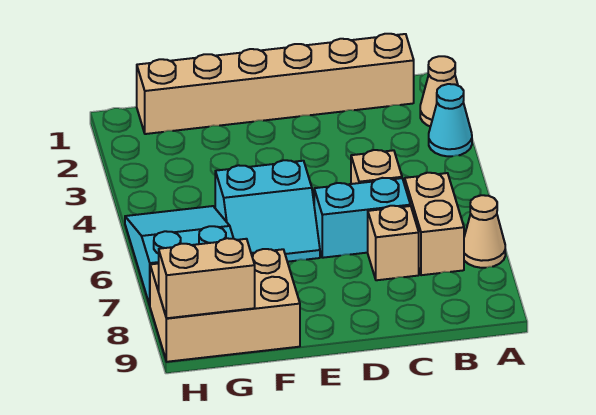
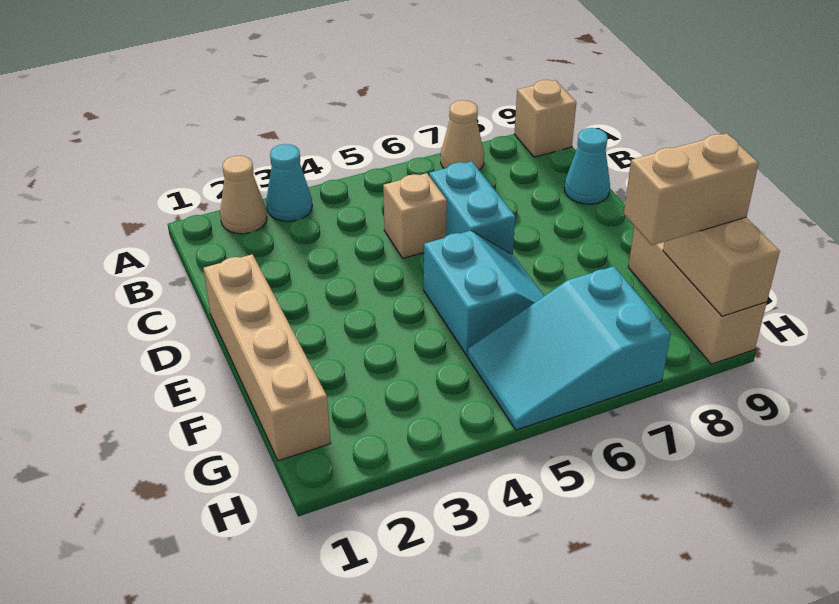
tan 1x6 brick [137,34,414,134] -> tan 1x4 brick [203,254,331,461]
tan 1x2 brick [405,173,464,275] -> tan 1x2 brick moved to [624,134,759,245]
tan 1x1 brick [368,206,419,280] -> tan 1x1 brick moved to [514,80,576,157]
none -> cyan 1x1 cone [565,128,610,204]
tan 2x3 brick [150,249,300,362] -> tan 1x3 brick [628,226,767,364]

